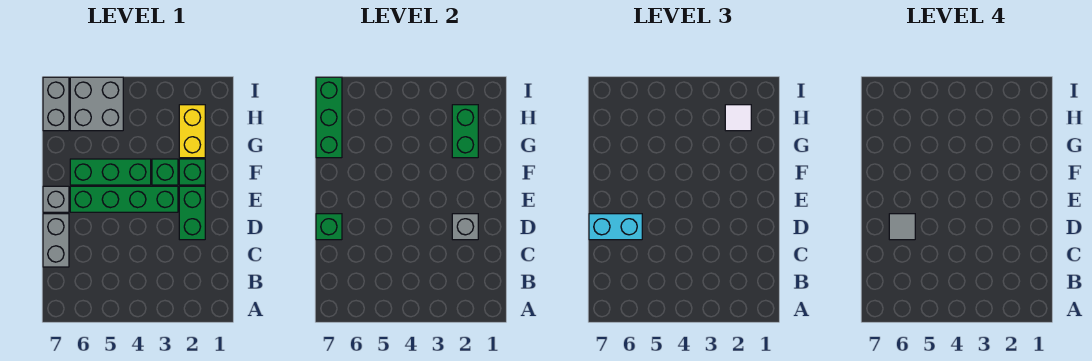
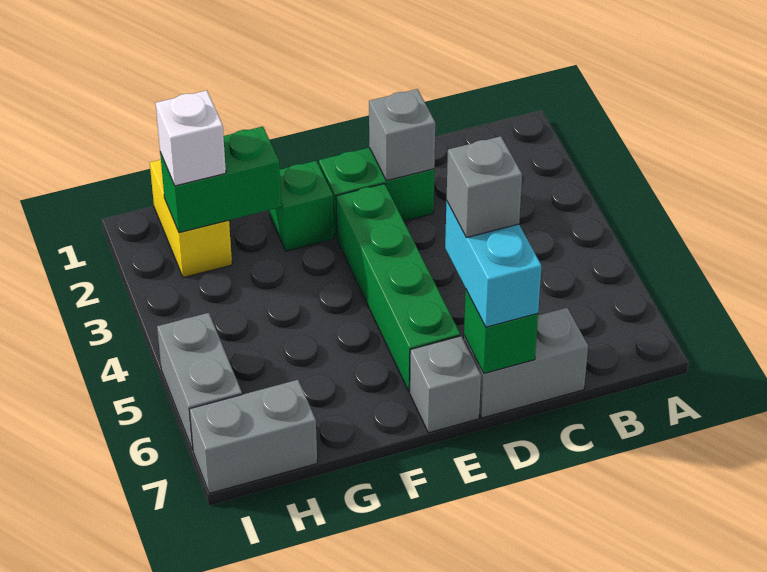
grey 1x1 tile [889,214,915,240] -> grey 1x1 brick [447,136,522,238]
green 1x1 brick [152,159,178,185] -> none
green 1x3 brick [70,159,151,185] -> none
yellow 1x2 brick [179,105,205,158] -> yellow 1x2 brick turned to [150,160,232,278]
green 1x3 brick [316,77,342,158] -> none
white 1x1 tile [725,105,751,131] -> white 1x1 brick [156,90,226,186]
grey 2x2 brick [70,77,123,131] -> grey 1x2 brick [157,313,242,450]

